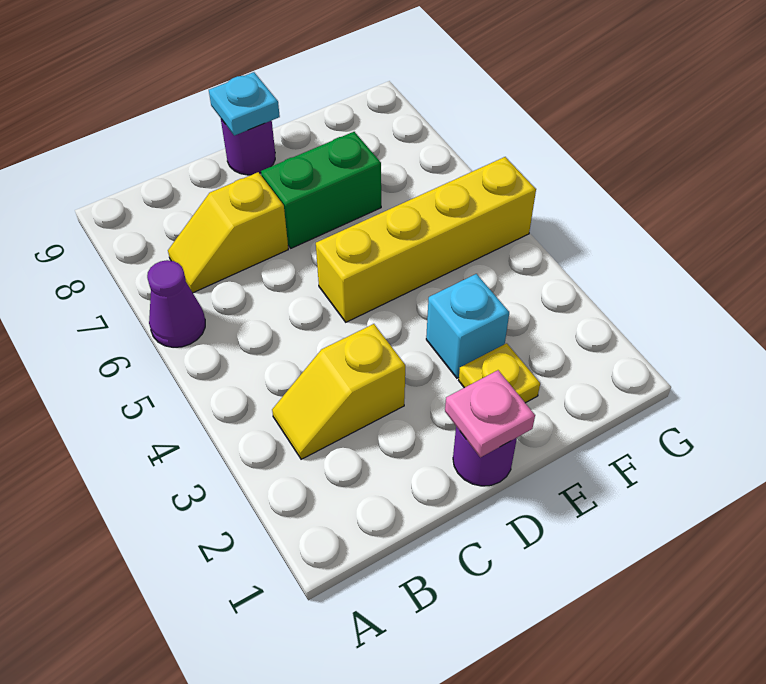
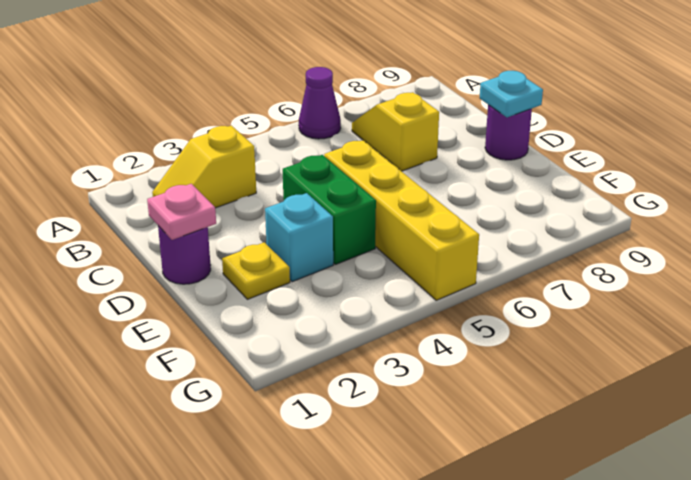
yellow 1x2 slope [272,324,405,459] -> yellow 1x2 slope turned to [152,126,256,208]
green 1x2 brick [261,132,381,248] -> green 1x2 brick moved to [283,155,376,264]

